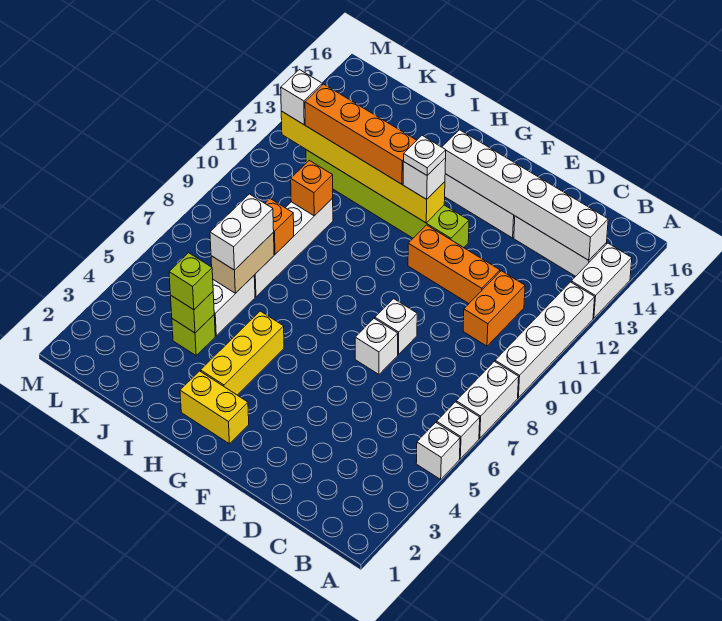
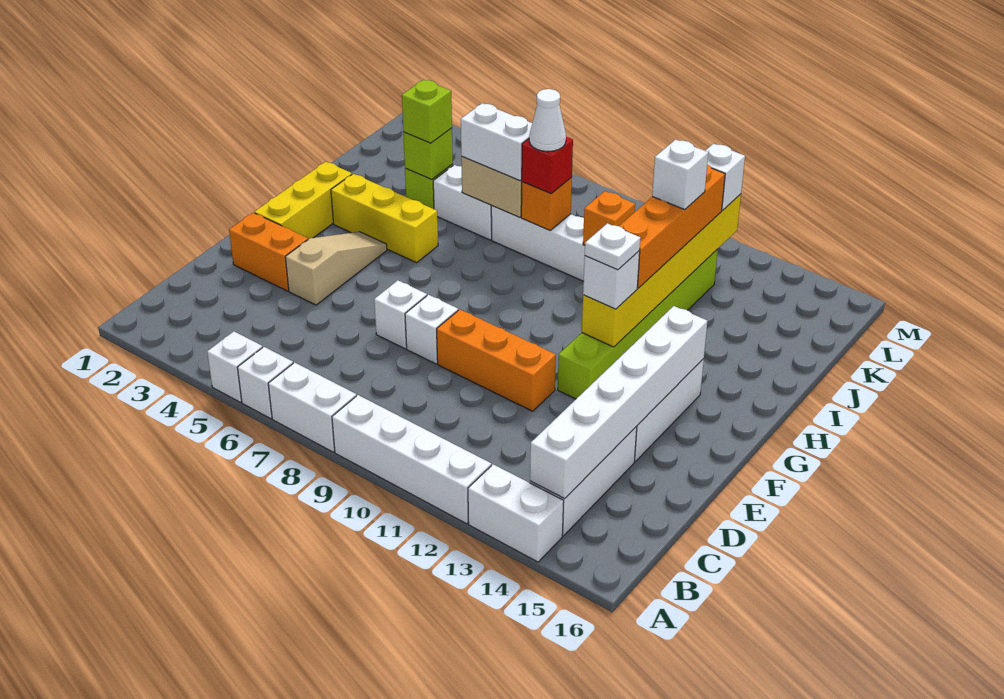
orange 1x2 brick [463,271,525,346] -> orange 1x2 brick moved to [229,213,308,291]
orange 1x3 brick [408,225,500,304] -> orange 1x3 brick turned to [437,309,556,411]
none -> tan 1x3 slope [285,232,387,305]
yellow 1x2 brick [180,371,249,444] -> yellow 1x3 brick [254,162,352,239]
none -> red 1x1 brick [522,137,573,194]
none -> white 1x1 cone [529,89,566,151]
none -> white 1x1 brick [652,139,708,209]

